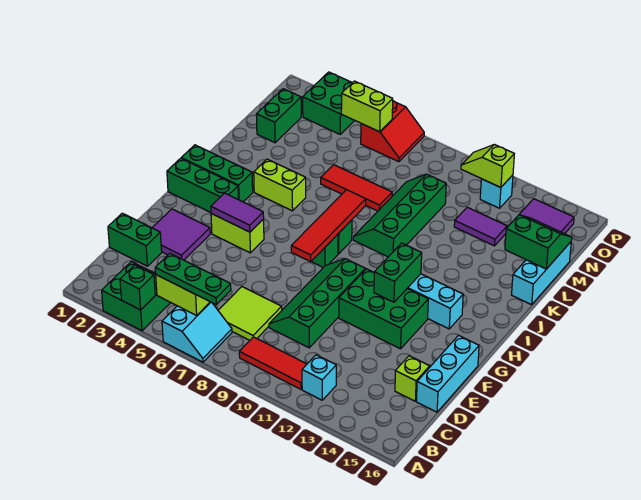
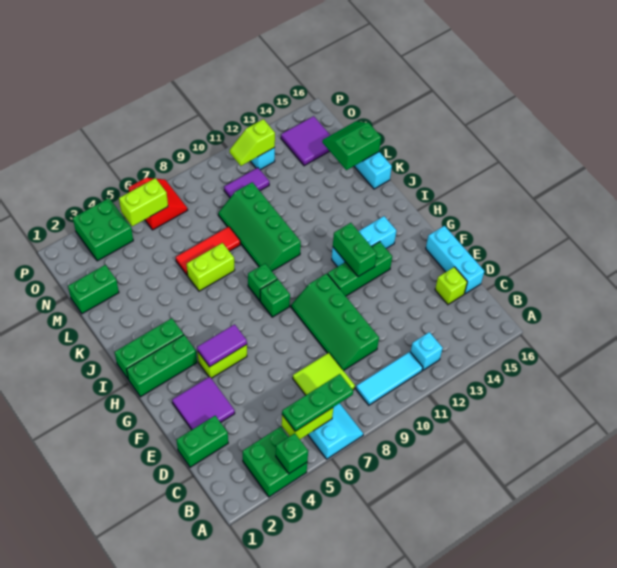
red 1x3 tile [239,337,307,389] -> cyan 1x3 tile [356,352,423,405]
green 2x3 brick [339,269,428,349] -> green 1x3 brick [328,242,392,296]
red 1x4 tile [291,190,366,262] -> none
lime 1x2 brick [254,159,306,211] -> lime 1x2 brick moved to [187,243,235,291]
green 1x2 brick [256,89,301,143] -> green 1x2 brick turned to [68,265,119,314]
purple 1x2 tile [454,207,507,246] -> purple 1x2 tile moved to [224,168,269,198]

